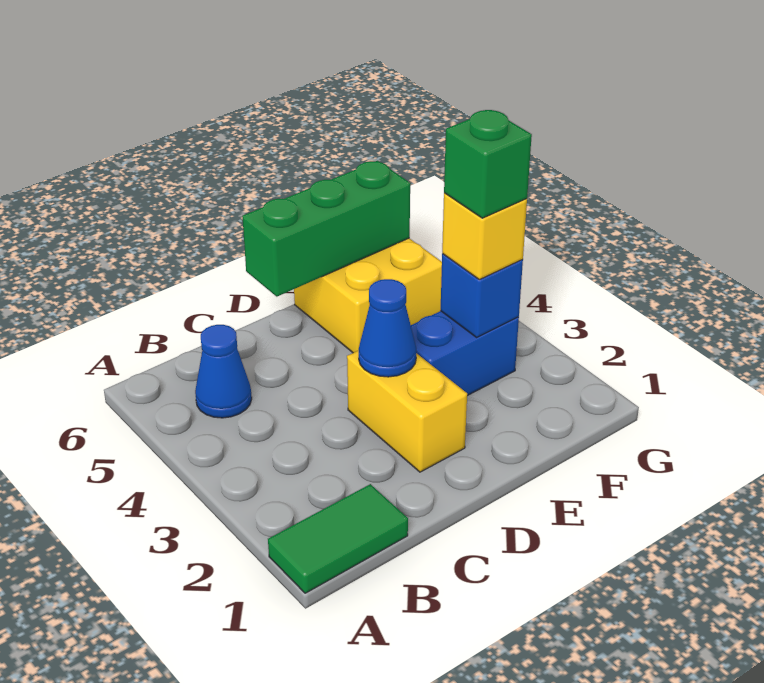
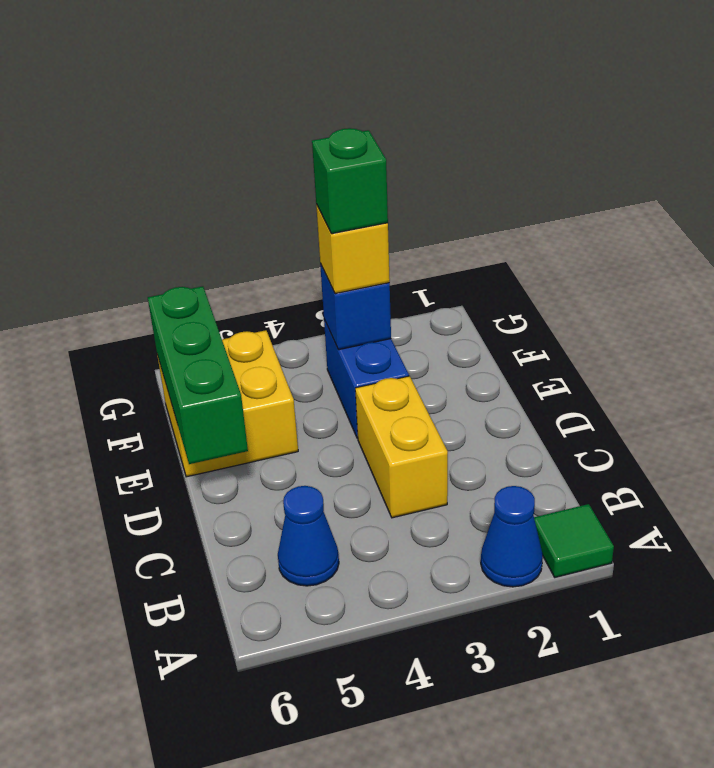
green 1x2 tile [268,484,408,593] -> green 1x1 tile [534,504,614,577]
yellow 1x2 brick [347,350,467,472] -> yellow 1x2 brick turned to [355,376,448,518]
blue 1x1 cone [359,279,416,377] -> blue 1x1 cone moved to [481,486,543,587]

